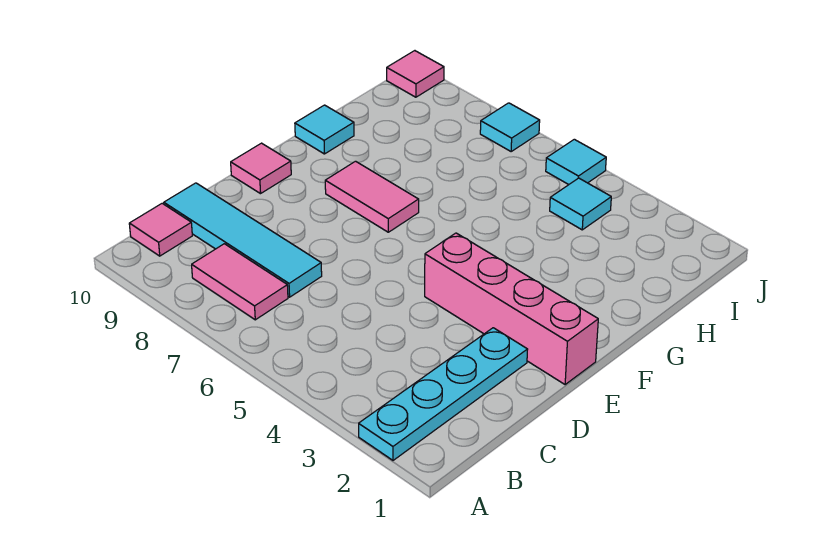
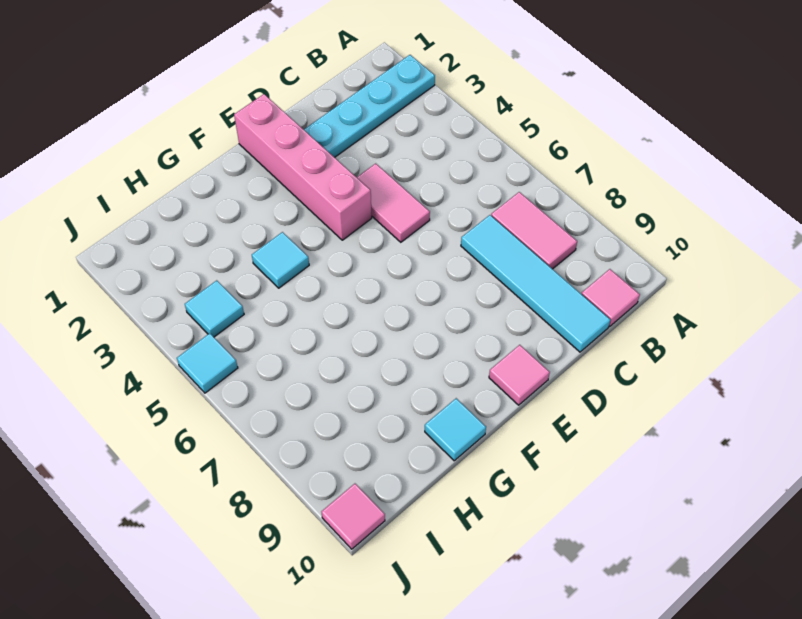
pink 1x2 tile [325,161,419,232] -> pink 1x2 tile moved to [357,163,430,242]
cyan 1x1 tile [480,103,540,151] -> cyan 1x1 tile moved to [252,232,309,288]

